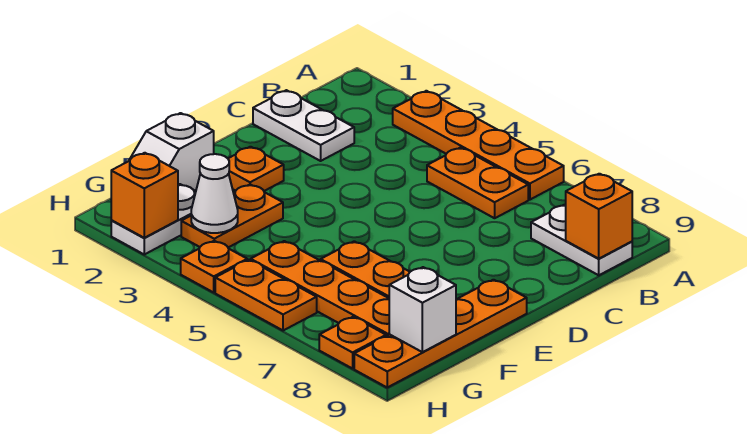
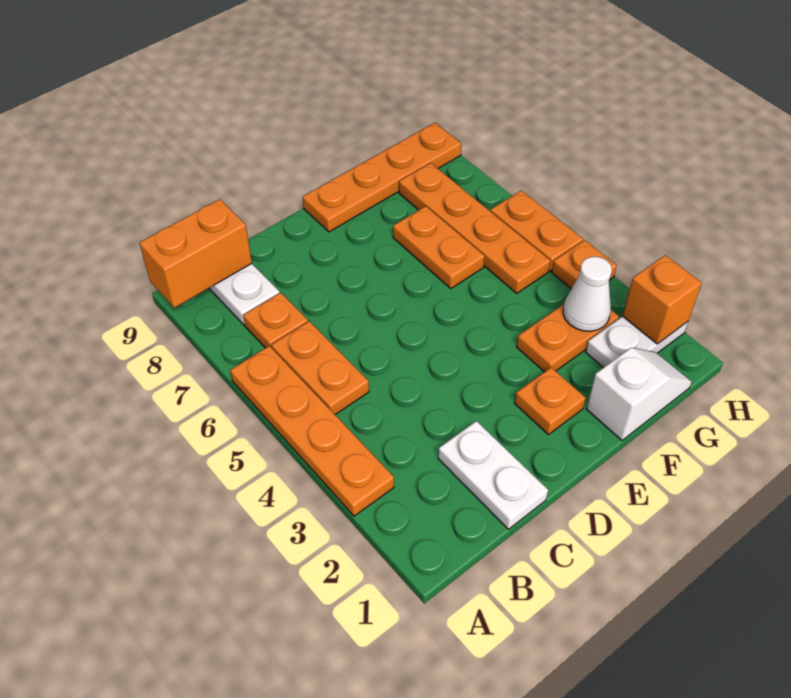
orange 1x1 brick [566,174,632,259] -> orange 1x2 brick [139,199,252,308]
white 1x1 brick [389,267,456,352] -> none
orange 1x1 plate [319,317,386,369] -> orange 1x1 plate moved to [243,293,308,348]

